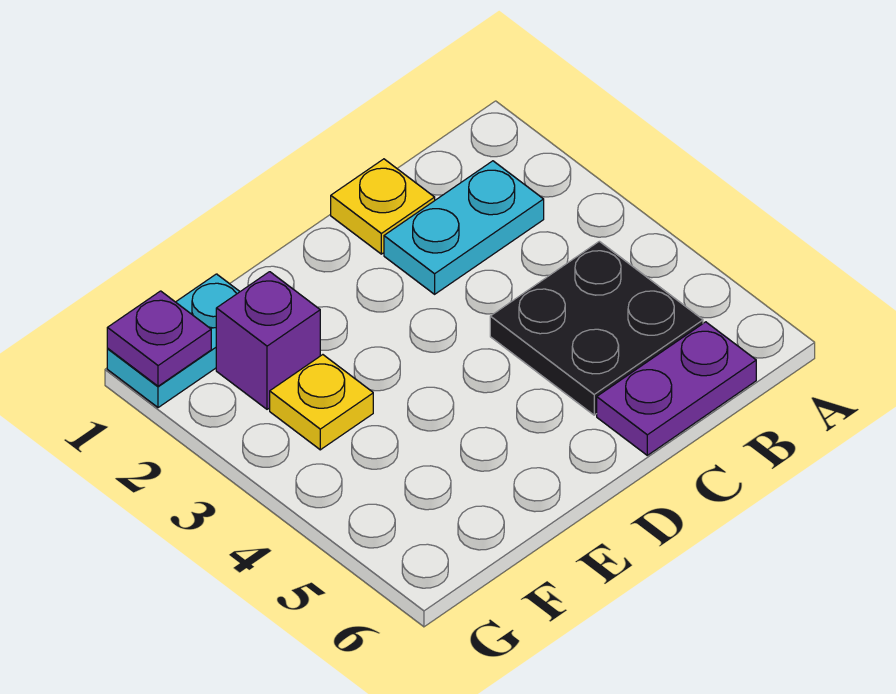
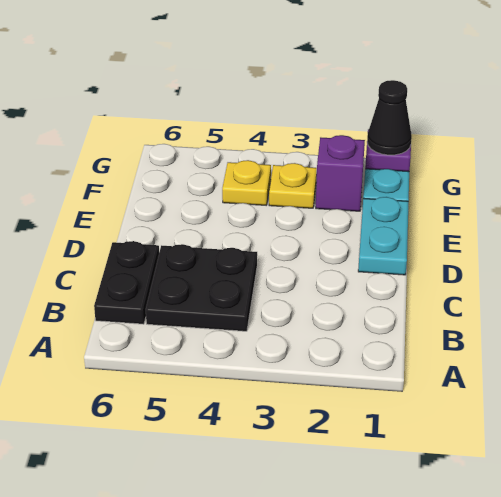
cyan 1x2 plate [384,161,544,294] -> cyan 1x2 plate moved to [358,197,409,275]
purple 1x2 plate [597,322,756,455] -> black 1x2 plate [94,241,159,324]
yellow 1x1 plate [331,159,435,254] -> yellow 1x1 plate moved to [222,160,271,205]
none -> black 1x1 cone [367,80,412,155]

